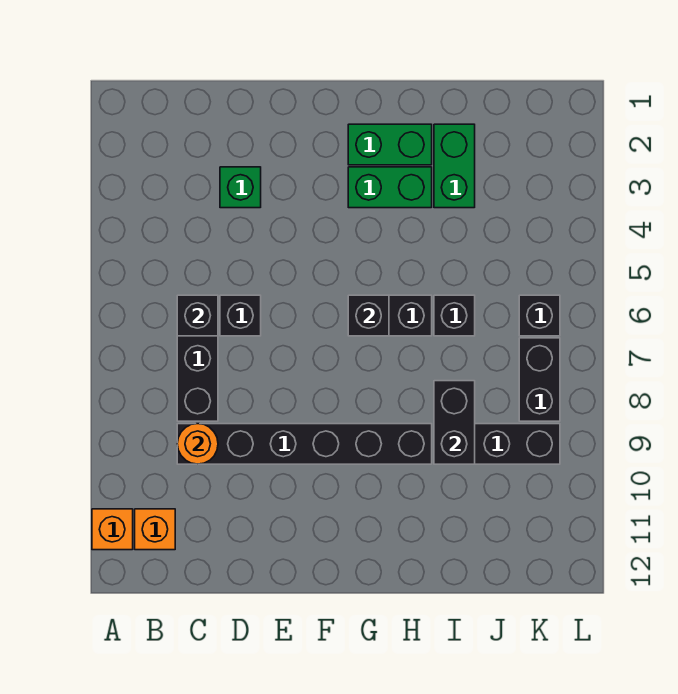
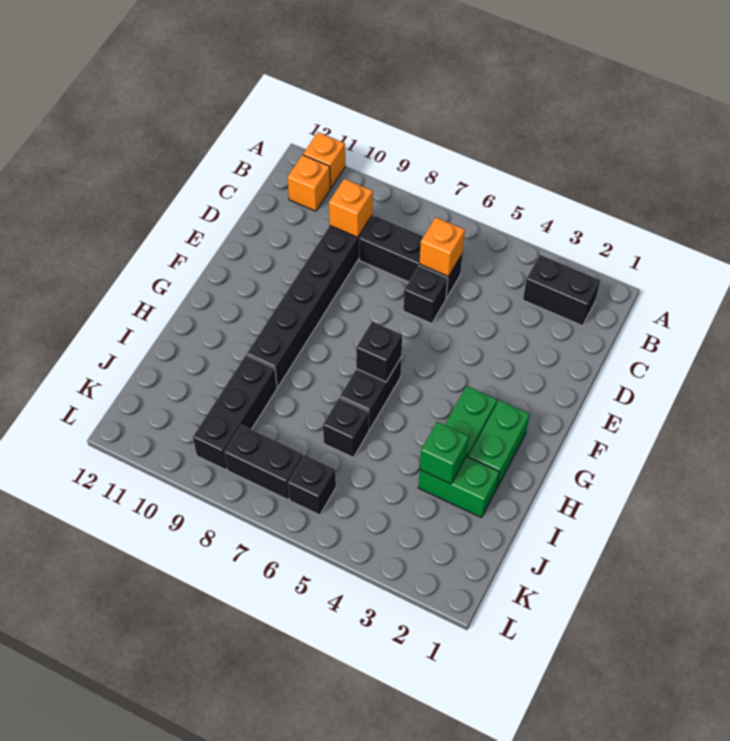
black 1x1 brick [177,295,218,336] -> orange 1x1 brick [420,217,465,277]
orange 1x1 round brick [177,424,218,464] -> orange 1x1 brick [329,179,373,237]
green 1x1 brick [220,167,261,208] -> green 1x1 brick moved to [420,422,469,484]
black 1x2 brick [434,381,475,464] -> black 1x2 brick moved to [523,255,601,326]

